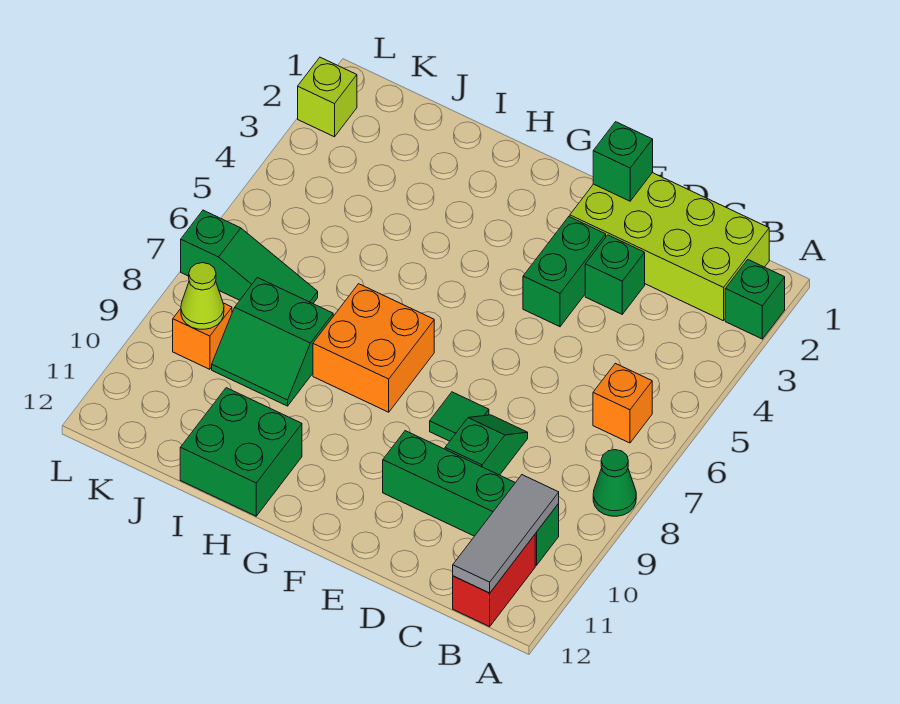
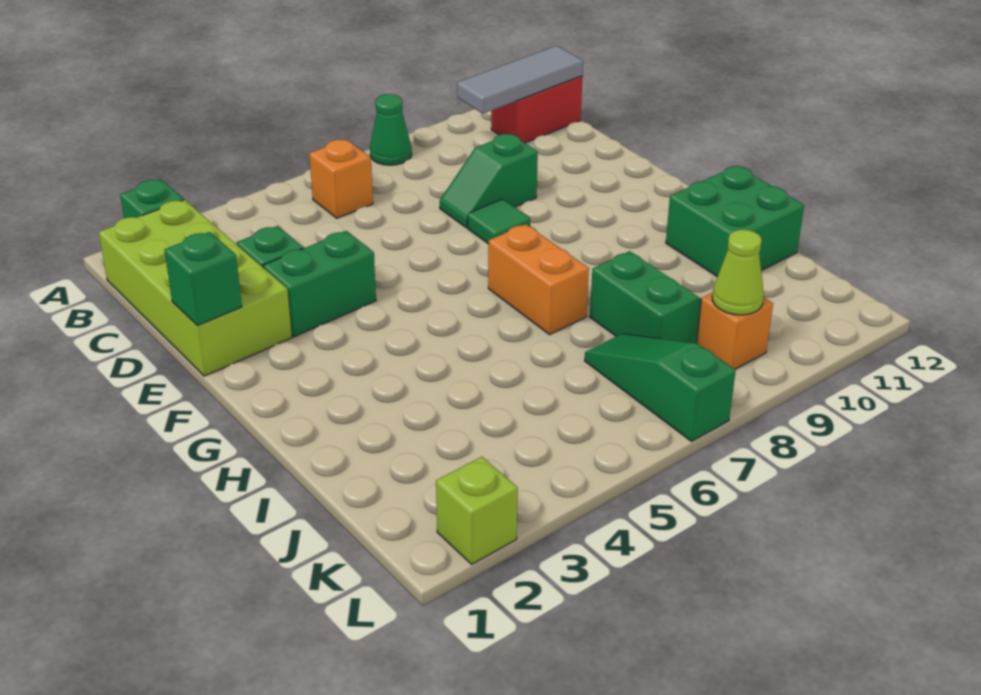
green 1x4 brick [383,431,559,565] -> none
orange 2x2 brick [313,284,434,412] -> orange 1x2 brick [488,224,589,335]

